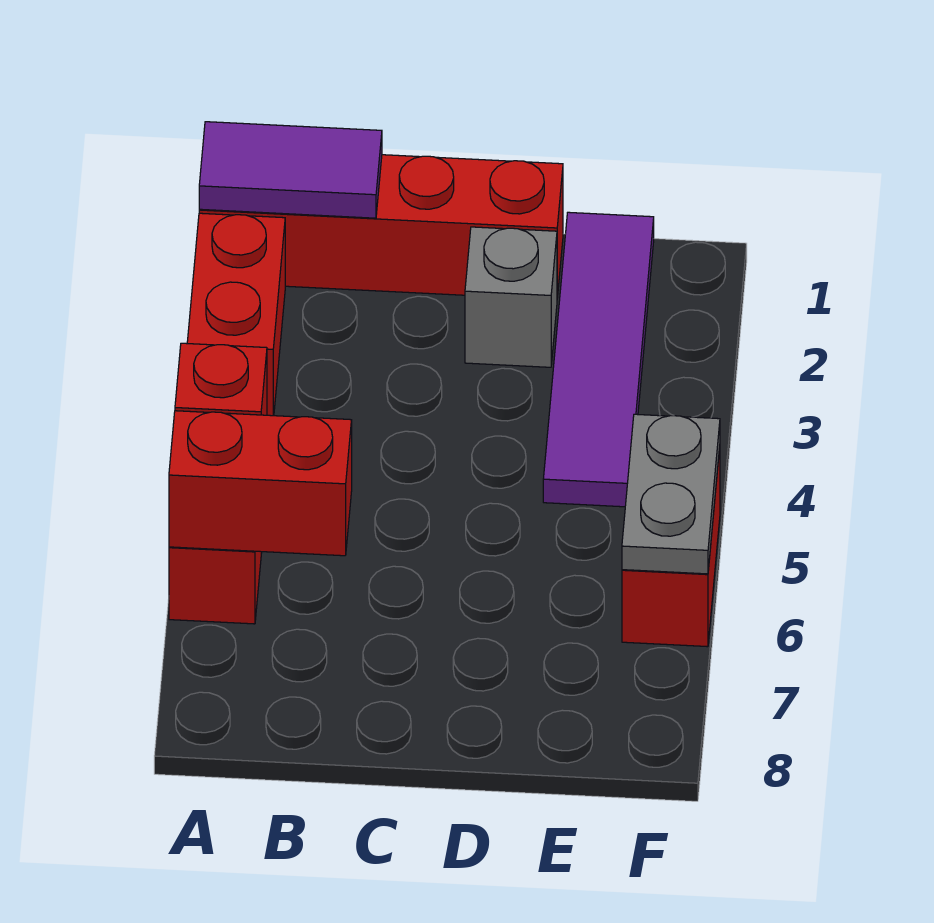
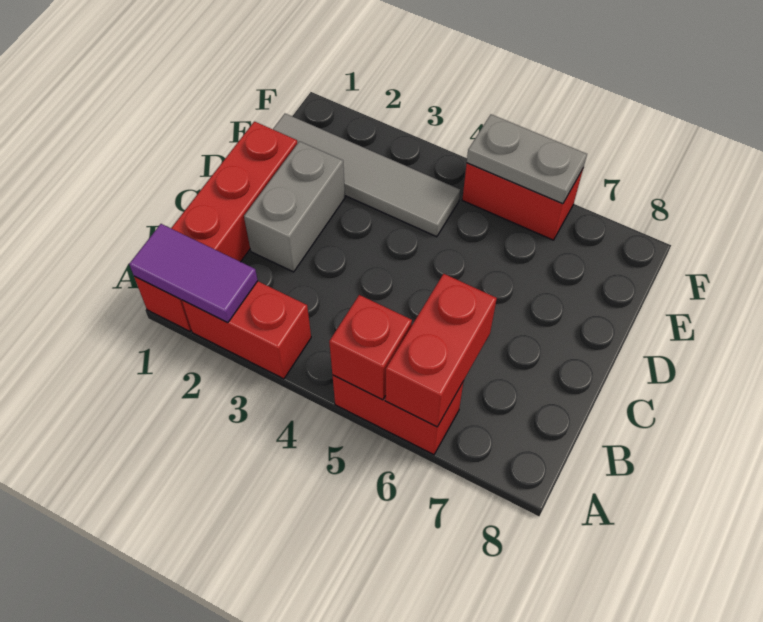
purple 1x2 tile [199,122,382,218] -> purple 1x2 tile turned to [129,224,258,323]
grey 1x1 brick [465,227,557,367] -> grey 1x2 brick [244,141,345,272]
purple 1x4 tile [543,212,654,507] -> grey 1x4 tile [273,114,460,237]

